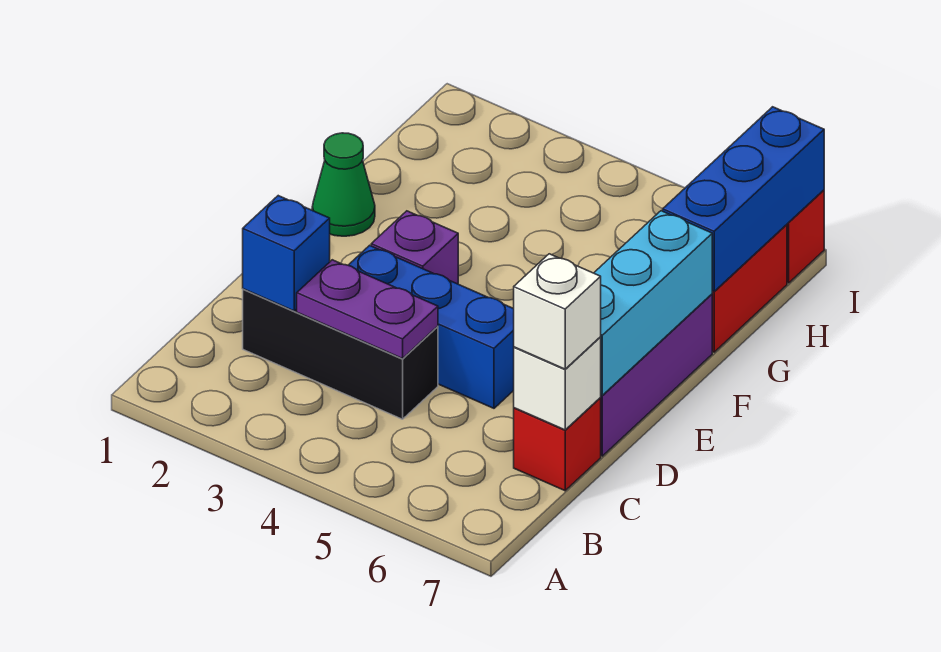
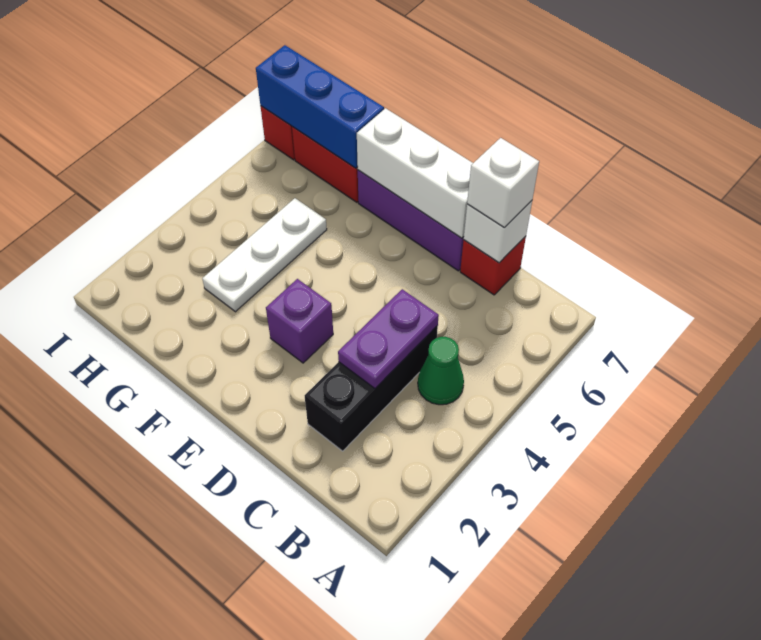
blue 1x1 brick [243,196,330,311] -> none
blue 1x3 brick [348,245,514,408] -> none
cyan 1x3 brick [594,211,712,395] -> white 1x3 brick [357,108,473,238]
green 1x1 cone [312,133,375,236] -> green 1x1 cone moved to [418,337,464,405]
none -> white 1x3 plate [202,198,327,312]

